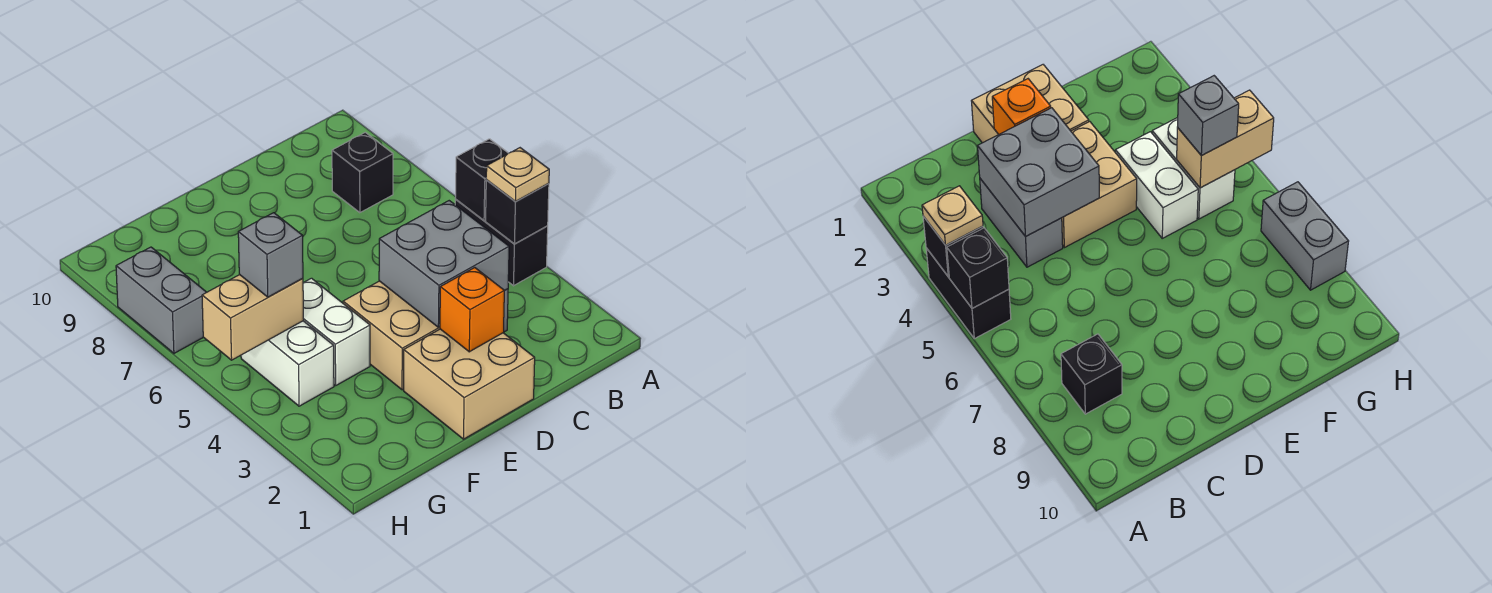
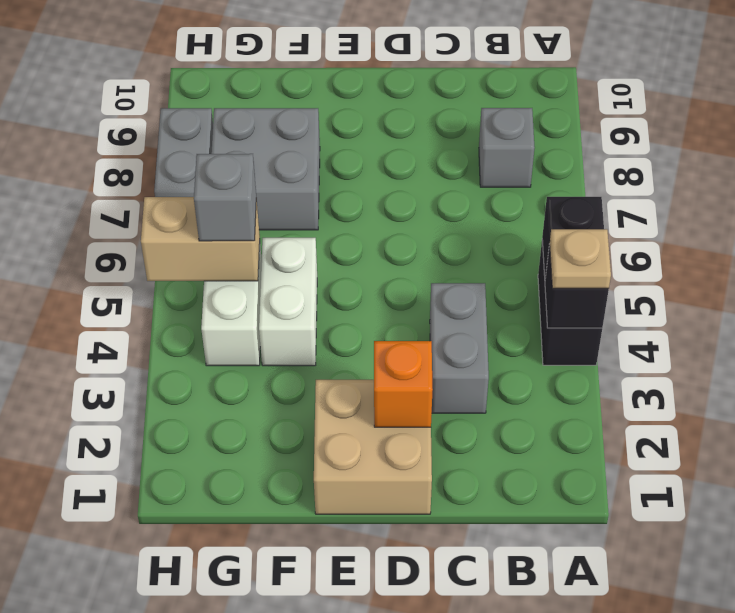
black 1x1 brick [332,132,393,213] -> grey 1x1 brick [479,108,535,187]
grey 2x2 brick [379,201,509,327] -> grey 2x2 brick moved to [211,108,320,230]
tan 2x2 brick [343,281,440,390] -> none

